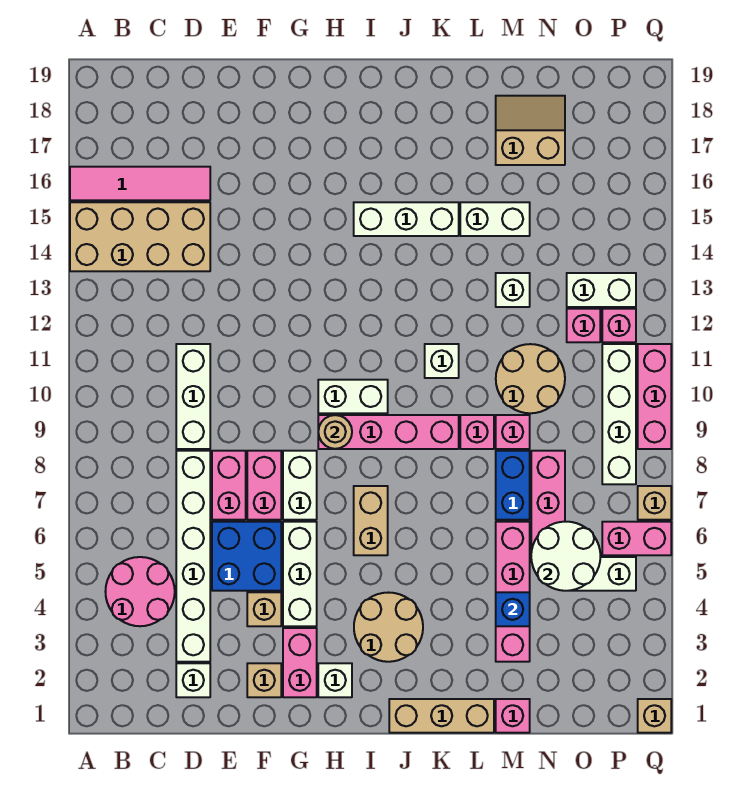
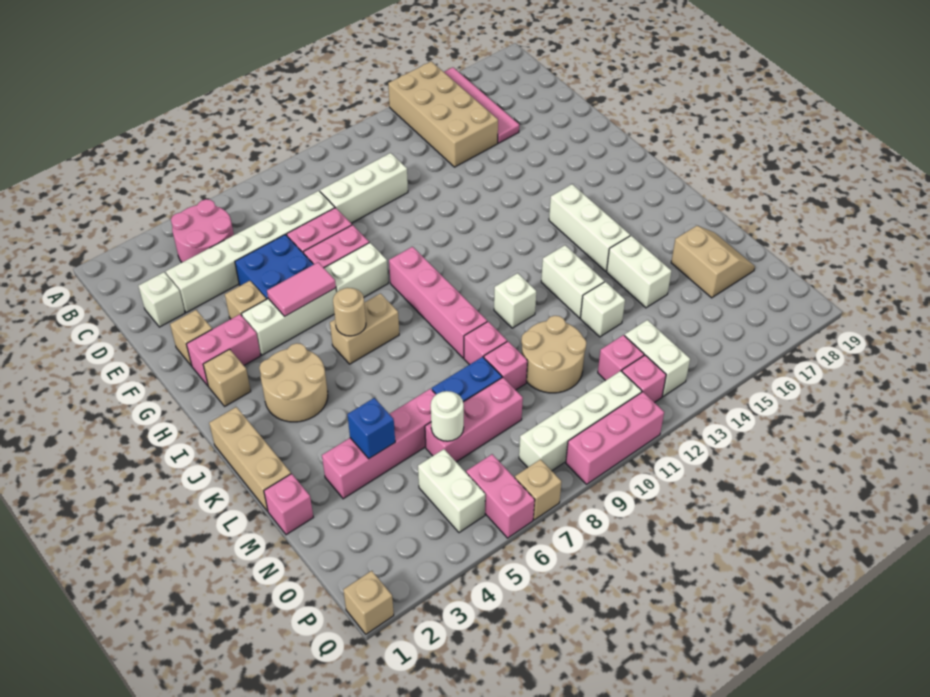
none -> pink 1x2 tile [267,262,336,316]
white 1x1 brick [318,663,352,697] -> tan 1x1 brick [203,349,251,406]
tan 1x1 round brick [318,415,352,449] -> tan 1x1 round brick moved to [333,288,366,336]
white 1x2 brick [318,380,388,413] -> white 1x2 brick moved to [541,245,604,318]
white 2x2 round brick [531,522,600,591] -> white 1x1 round brick [431,391,464,441]

